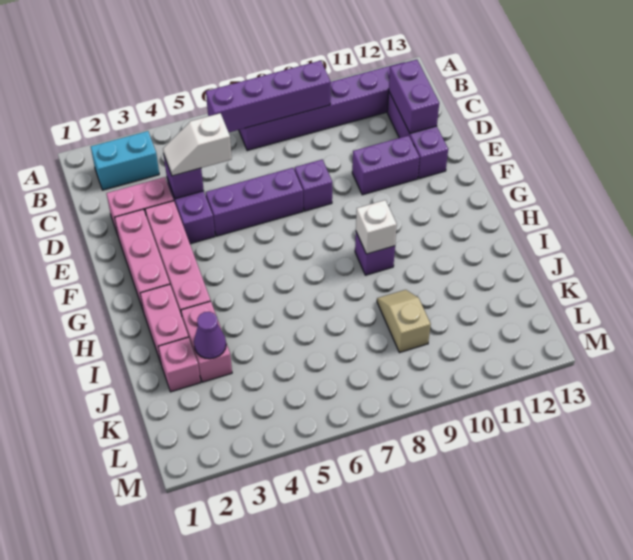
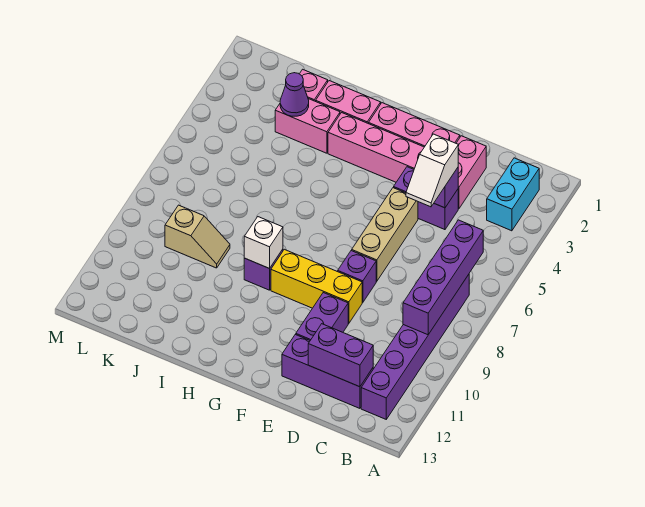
white 1x2 slope [163,113,232,176] -> white 1x2 slope turned to [406,134,458,207]
purple 1x3 brick [206,168,303,236] -> tan 1x3 brick [352,188,418,281]
none -> yellow 1x3 brick [271,249,362,323]

